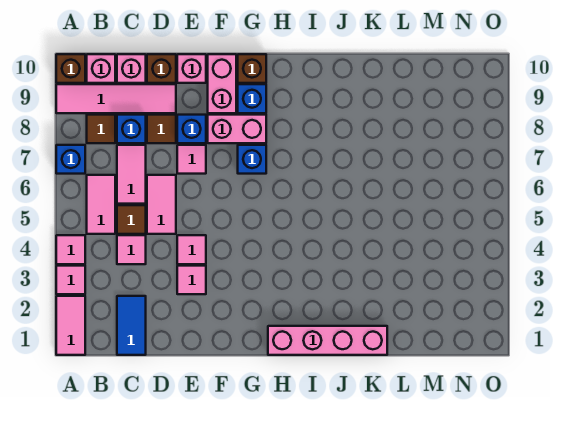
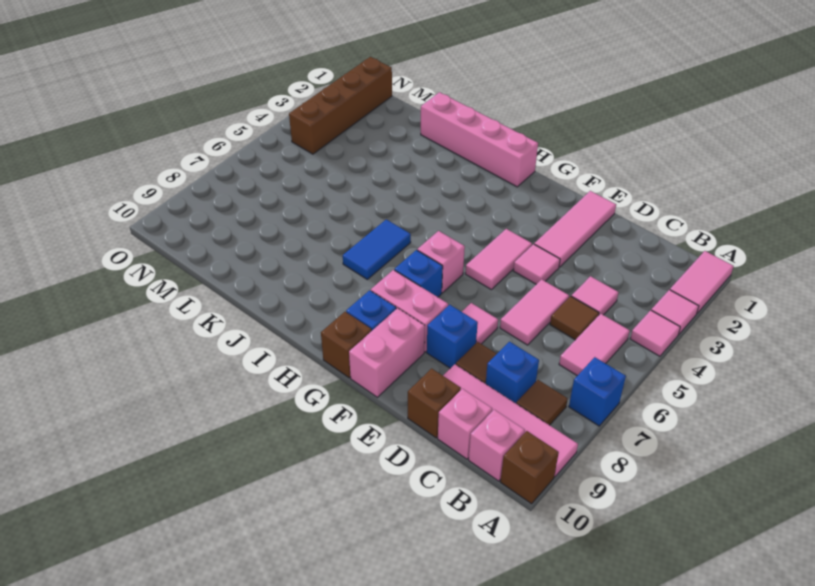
blue 1x2 tile [117,296,146,355] -> blue 1x2 tile moved to [343,219,411,279]
pink 1x2 tile [117,145,146,204] -> pink 1x2 tile moved to [465,229,532,289]
pink 1x1 tile [177,266,206,294] -> pink 1x3 tile [534,191,616,267]
pink 1x1 brick [177,54,206,83] -> pink 1x1 brick moved to [417,231,465,293]
none -> brown 1x4 brick [289,57,392,154]

